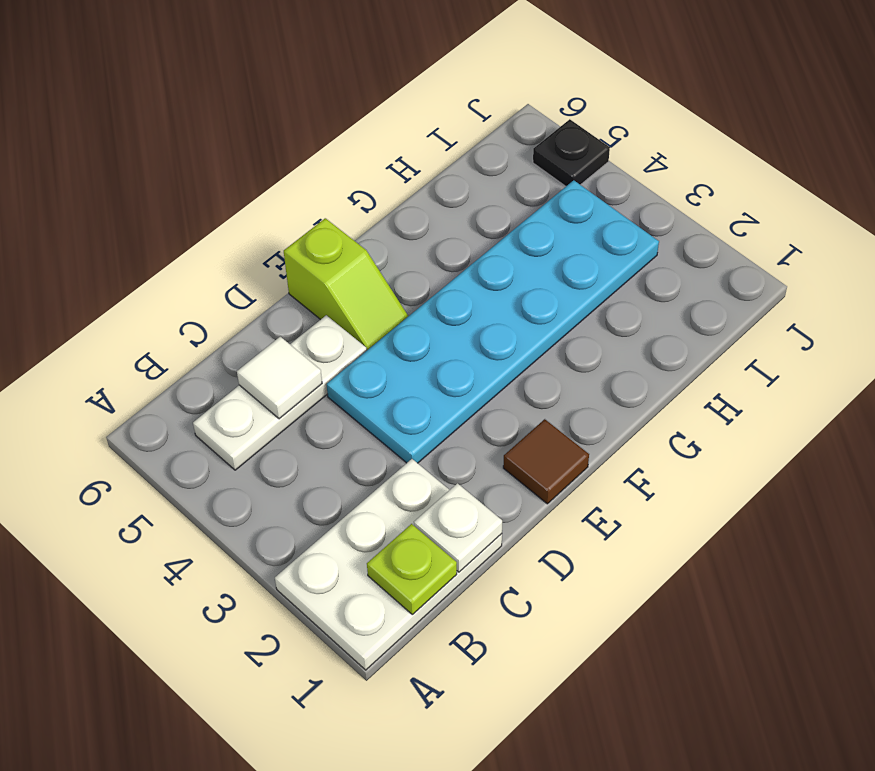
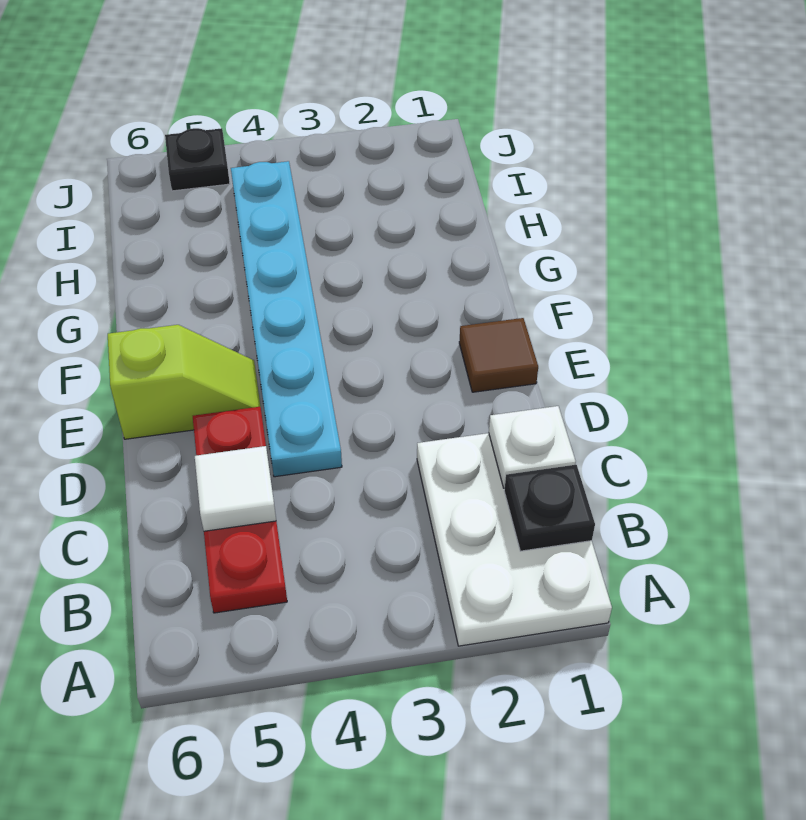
lime 1x1 plate [367,524,457,614] -> black 1x1 plate [504,465,595,551]
white 1x3 plate [193,315,367,470] -> red 1x3 plate [193,407,287,613]
cyan 2x6 plate [327,180,659,463] -> cyan 1x6 plate [231,161,342,477]

